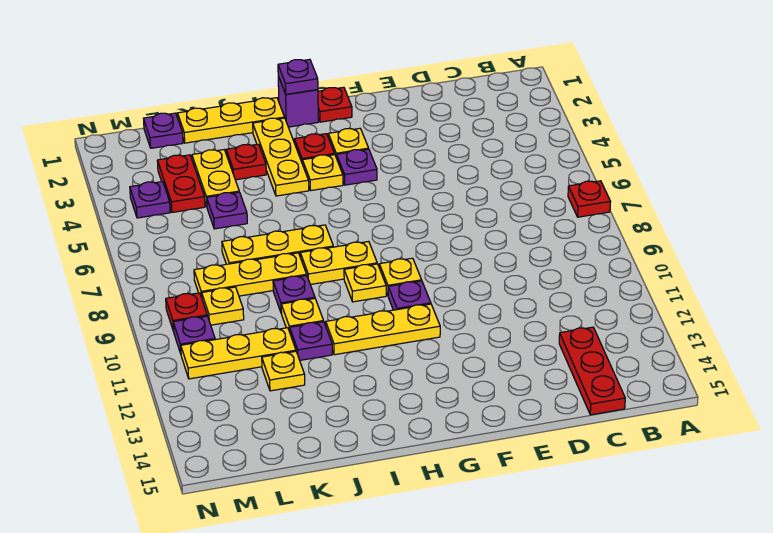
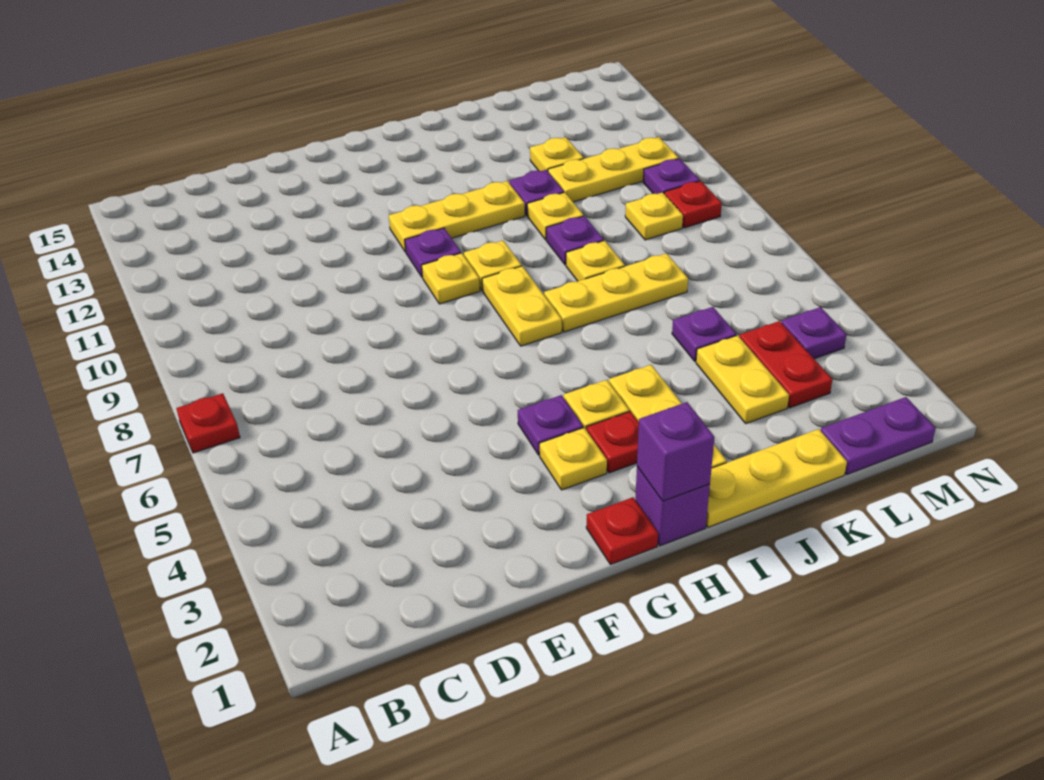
red 1x3 plate [559,327,625,415] -> none
purple 1x1 plate [278,59,318,94] -> purple 1x1 brick [637,402,714,501]
yellow 1x2 plate [300,242,377,285] -> yellow 1x2 plate turned to [482,266,562,346]
red 1x1 plate [226,144,266,180] -> none
yellow 1x3 plate [194,253,307,297] -> yellow 1x1 plate [566,241,625,281]
purple 1x1 plate [143,113,183,148] -> purple 1x2 plate [821,397,936,474]

